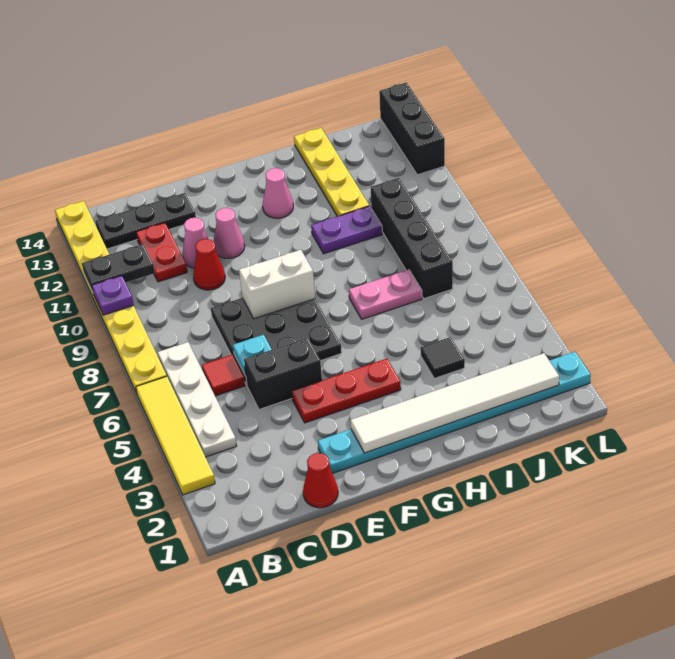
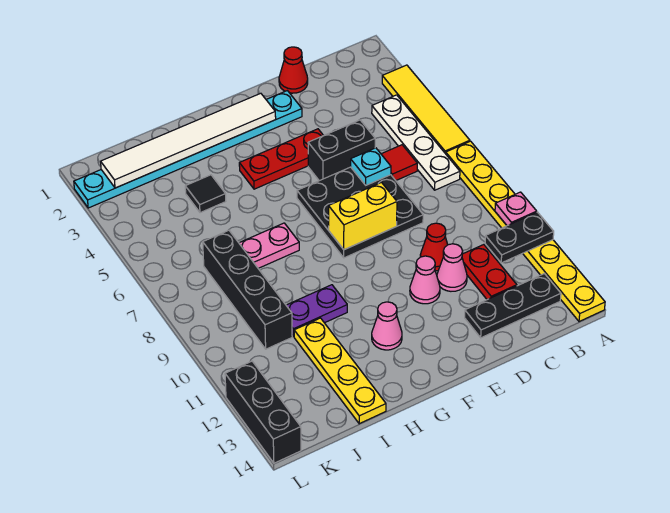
purple 1x1 plate [92,276,134,315] -> pink 1x1 plate [495,192,537,226]
white 1x2 brick [239,250,315,319] -> yellow 1x2 brick [329,182,397,250]

